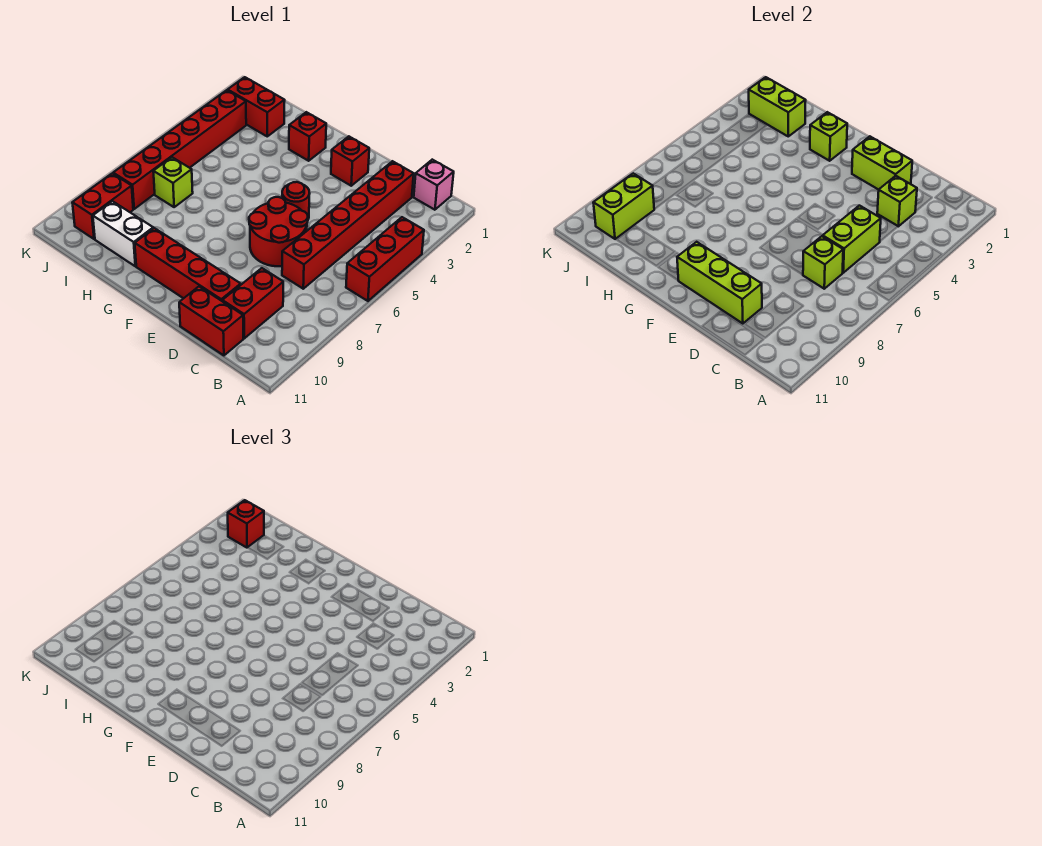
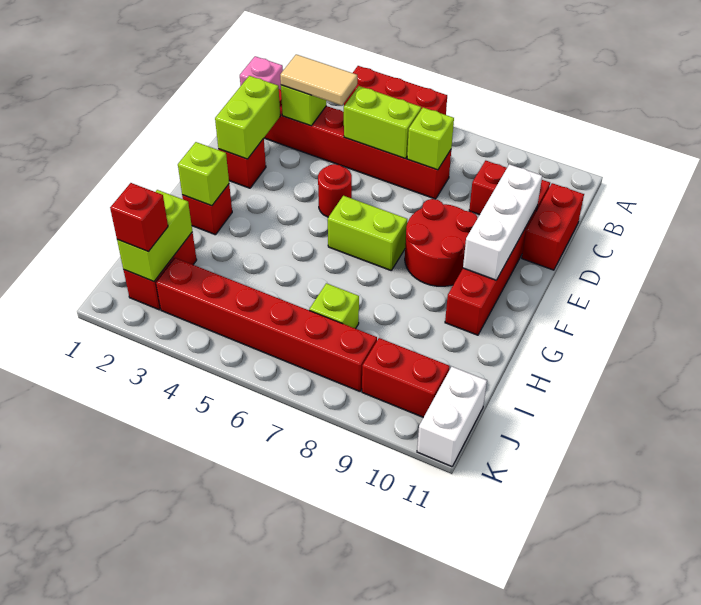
none -> tan 1x2 tile [280,54,357,105]
red 2x2 round brick [249,197,308,266] -> red 2x2 round brick moved to [405,199,478,286]
lime 1x3 brick [677,242,762,324] -> white 1x3 brick [463,164,542,280]
white 1x2 brick [93,201,153,266] -> white 1x2 brick moved to [417,367,487,467]
lime 1x2 brick [593,173,654,239] -> lime 1x2 brick moved to [328,196,407,270]

